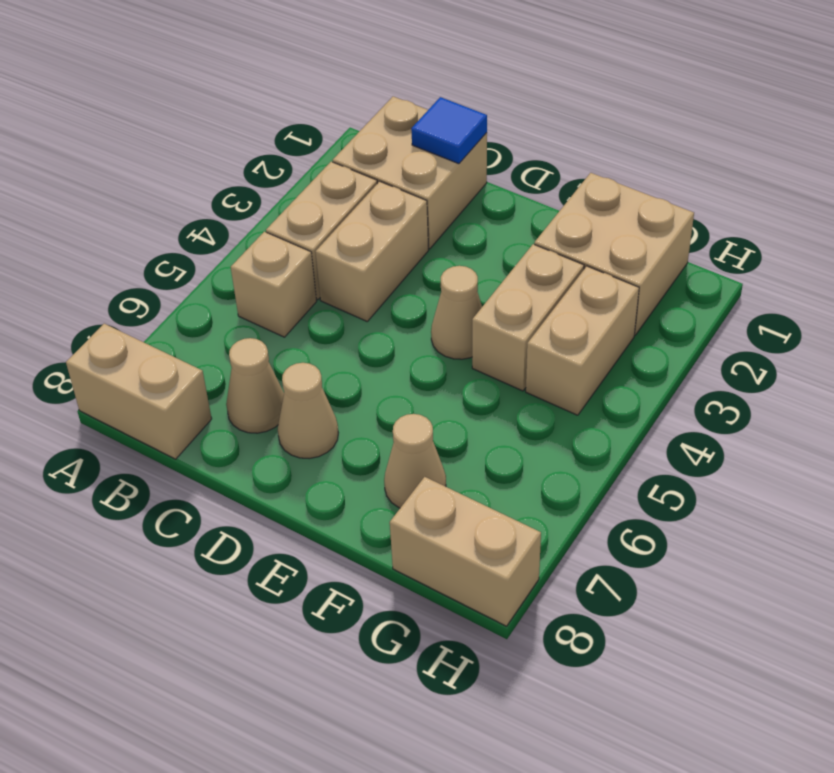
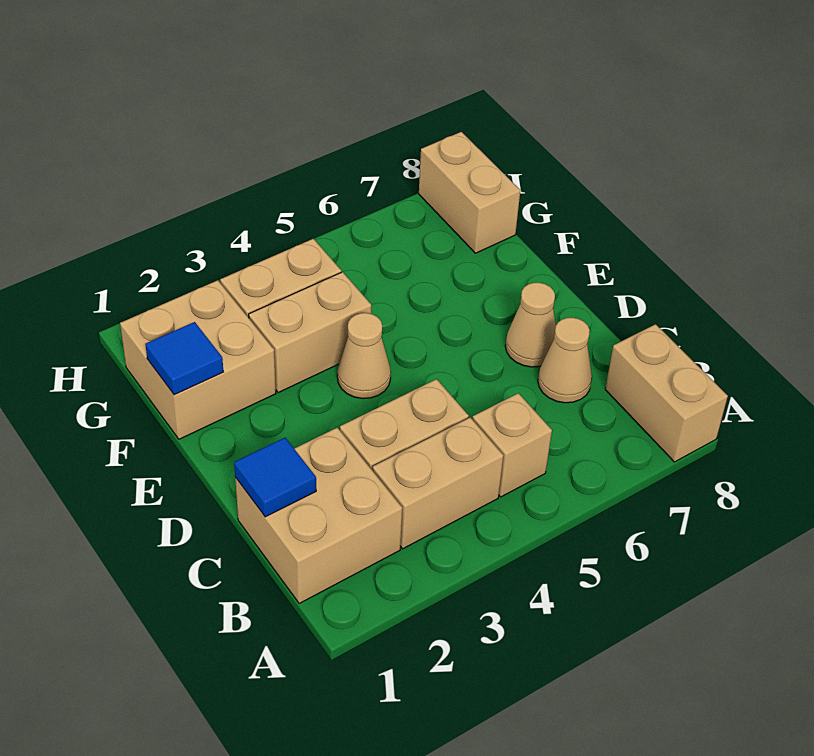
none -> blue 1x1 tile [145,322,223,395]
tan 1x1 cone [384,414,446,508] -> none

